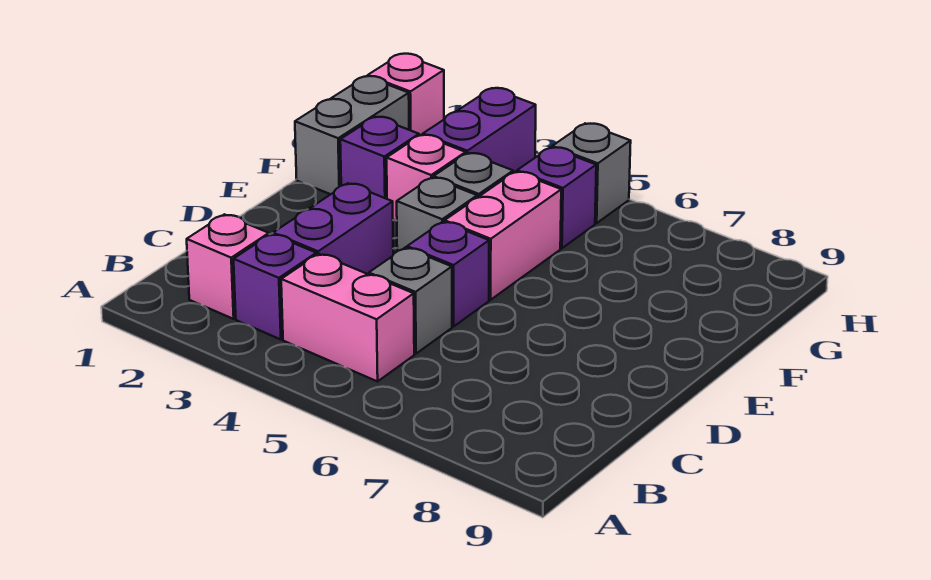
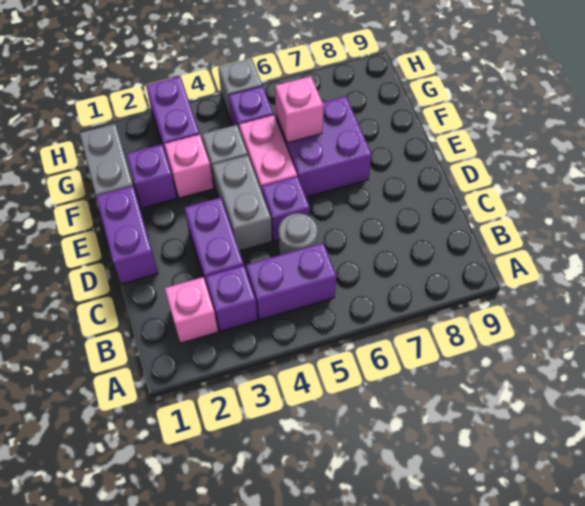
pink 1x2 brick [281,254,414,381] -> purple 1x2 brick [246,243,337,320]
grey 1x1 brick [369,247,452,354] -> grey 1x1 round brick [279,213,318,255]
none -> purple 1x2 brick [96,186,158,284]
grey 1x1 brick [397,177,477,251] -> grey 1x2 brick [212,155,272,251]
none -> purple 2x2 brick [276,96,372,197]
pink 1x1 brick [368,54,444,136] -> pink 1x1 brick moved to [275,76,323,143]

